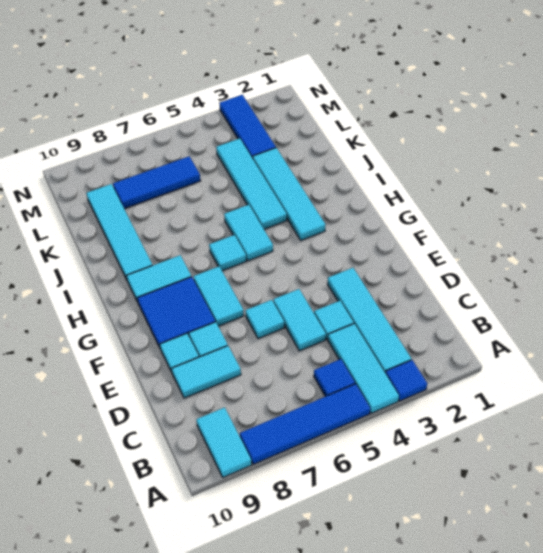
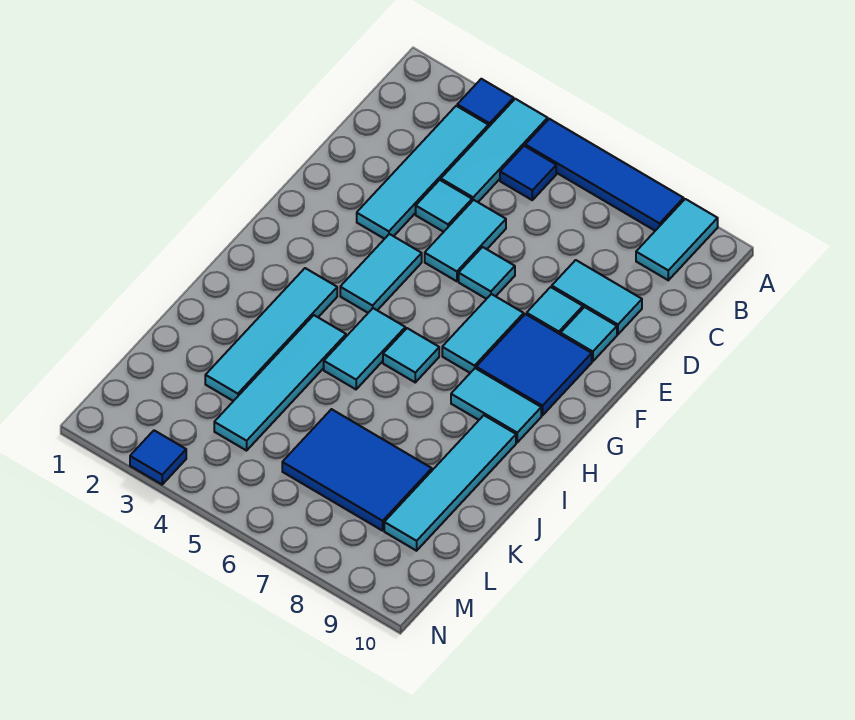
none -> cyan 1x2 tile [340,234,422,313]
blue 1x3 tile [219,95,276,158] -> blue 1x1 tile [130,430,186,484]
blue 1x3 tile [113,156,200,209] -> blue 2x3 tile [282,409,432,531]

